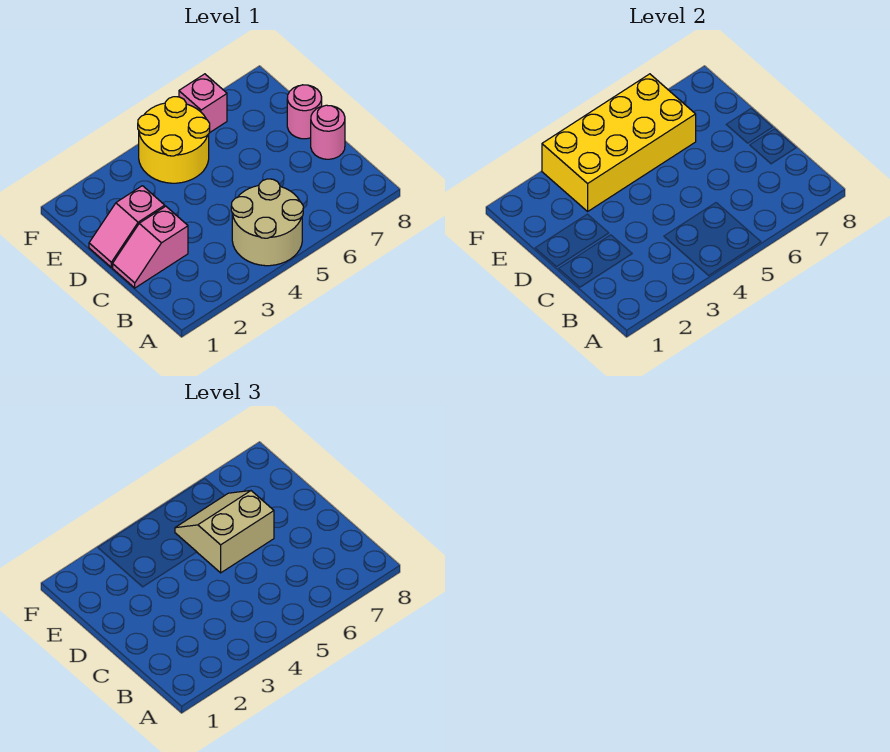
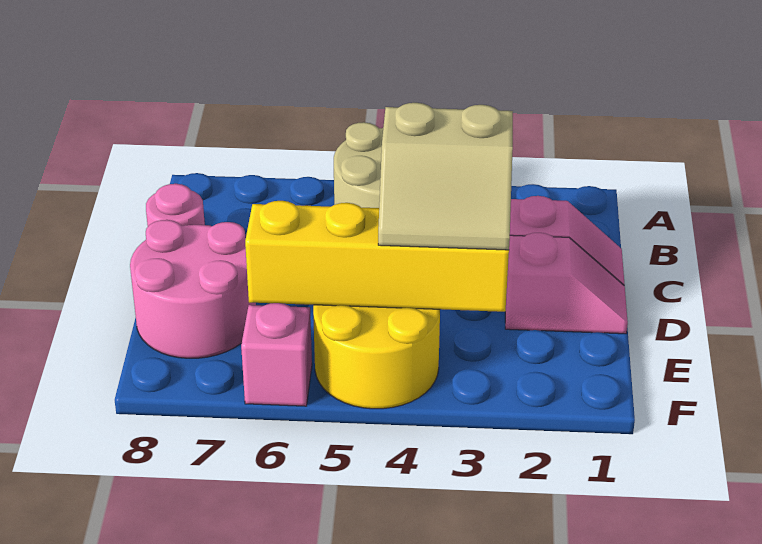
tan 2x2 slope [175,491,274,573] -> tan 2x2 slope moved to [378,103,513,250]
pink 1x1 round brick [287,85,322,139] -> pink 2x2 round brick [130,220,256,358]
yellow 2x4 brick [542,74,696,211] -> yellow 1x4 brick [245,201,509,312]

